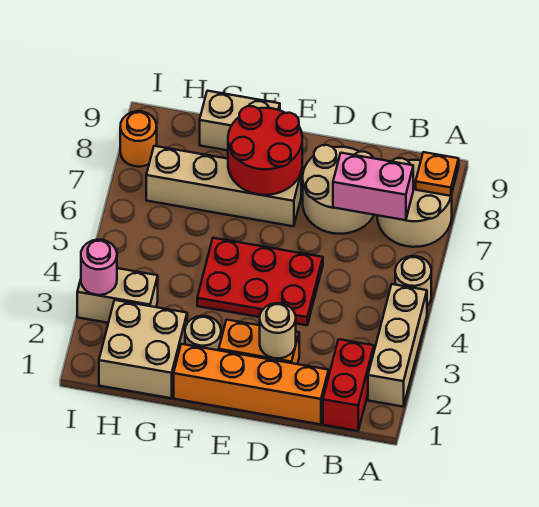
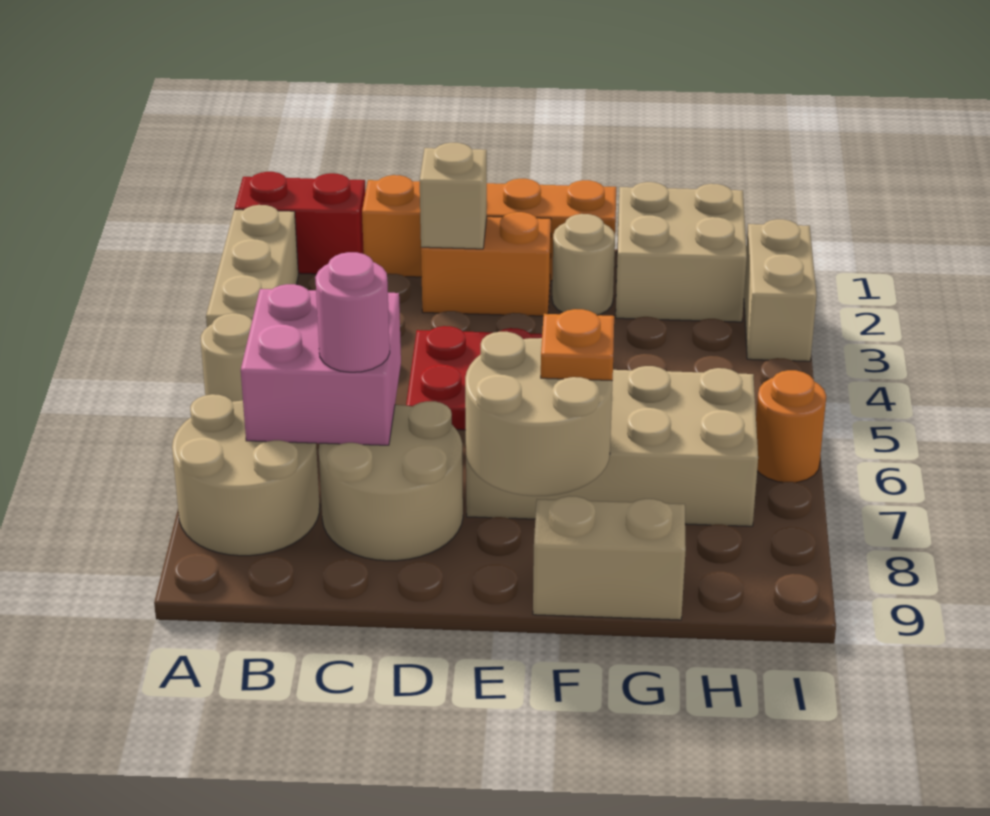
orange 1x1 plate [416,152,459,196] -> orange 1x1 plate moved to [541,309,614,381]
red 1x2 brick [323,339,374,431] -> red 1x2 brick turned to [235,172,365,274]
pink 1x2 brick [333,153,413,220] -> pink 2x2 brick [241,284,401,445]
tan 1x1 round brick [260,303,296,359] -> tan 1x1 brick [420,143,487,249]
tan 1x4 brick [146,146,301,226] -> tan 2x4 brick [466,366,758,526]
red 2x2 round brick [228,106,302,195] -> tan 2x2 round brick [465,332,612,496]
tan 1x2 brick [77,268,158,323] -> tan 1x2 brick turned to [744,219,817,361]
pink 1x1 round brick [81,240,117,295] -> pink 1x1 round brick moved to [315,252,390,372]
orange 1x1 round brick [120,111,157,167] -> orange 1x1 round brick moved to [756,370,826,482]

